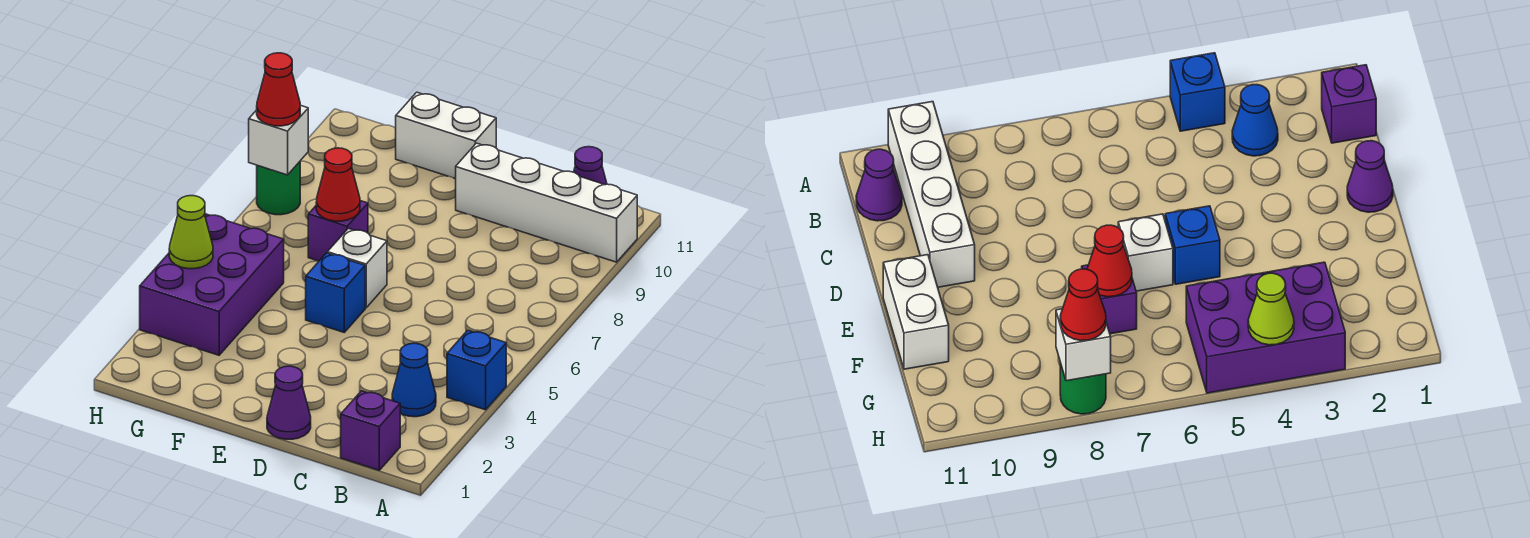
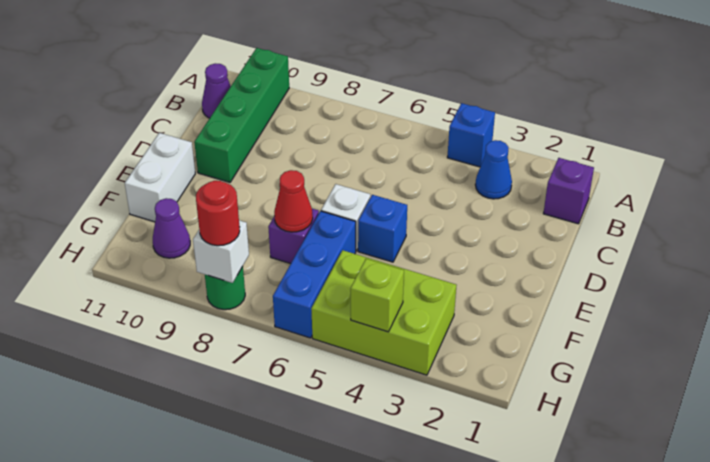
white 1x4 brick [456,143,637,262] -> green 1x4 brick [194,48,289,182]
purple 1x1 cone [267,366,311,439] -> purple 1x1 cone moved to [153,198,190,258]
none -> blue 1x3 brick [273,211,356,338]
purple 2x3 brick [140,214,284,355] -> lime 2x3 brick [311,250,457,375]
lime 1x1 cone [169,196,213,269] -> lime 1x1 brick [351,259,404,332]
red 1x1 cone [257,53,300,126] -> red 1x1 round brick [196,181,240,246]

